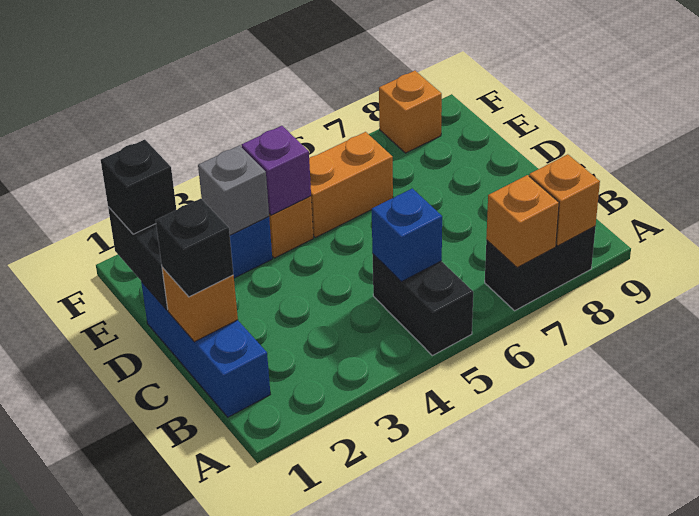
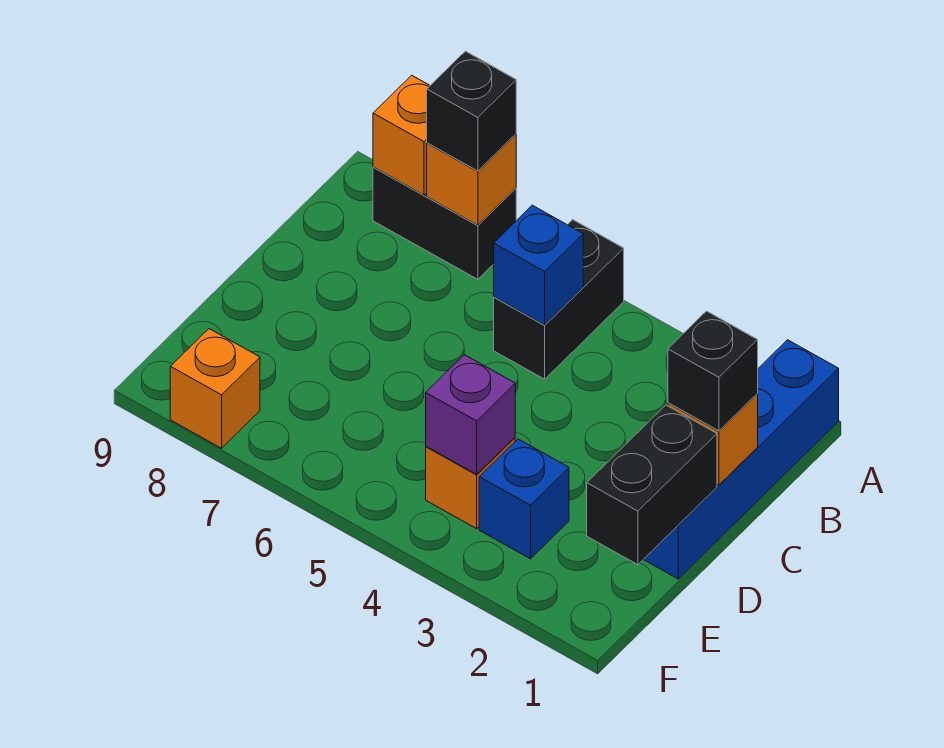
blue 1x3 brick [141,282,270,417] -> blue 1x4 brick [643,340,839,579]
black 1x1 brick [101,140,176,234] -> black 1x1 brick moved to [427,51,516,171]
grey 1x1 brick [198,145,269,235] -> none
orange 1x2 brick [309,132,393,238] -> none

